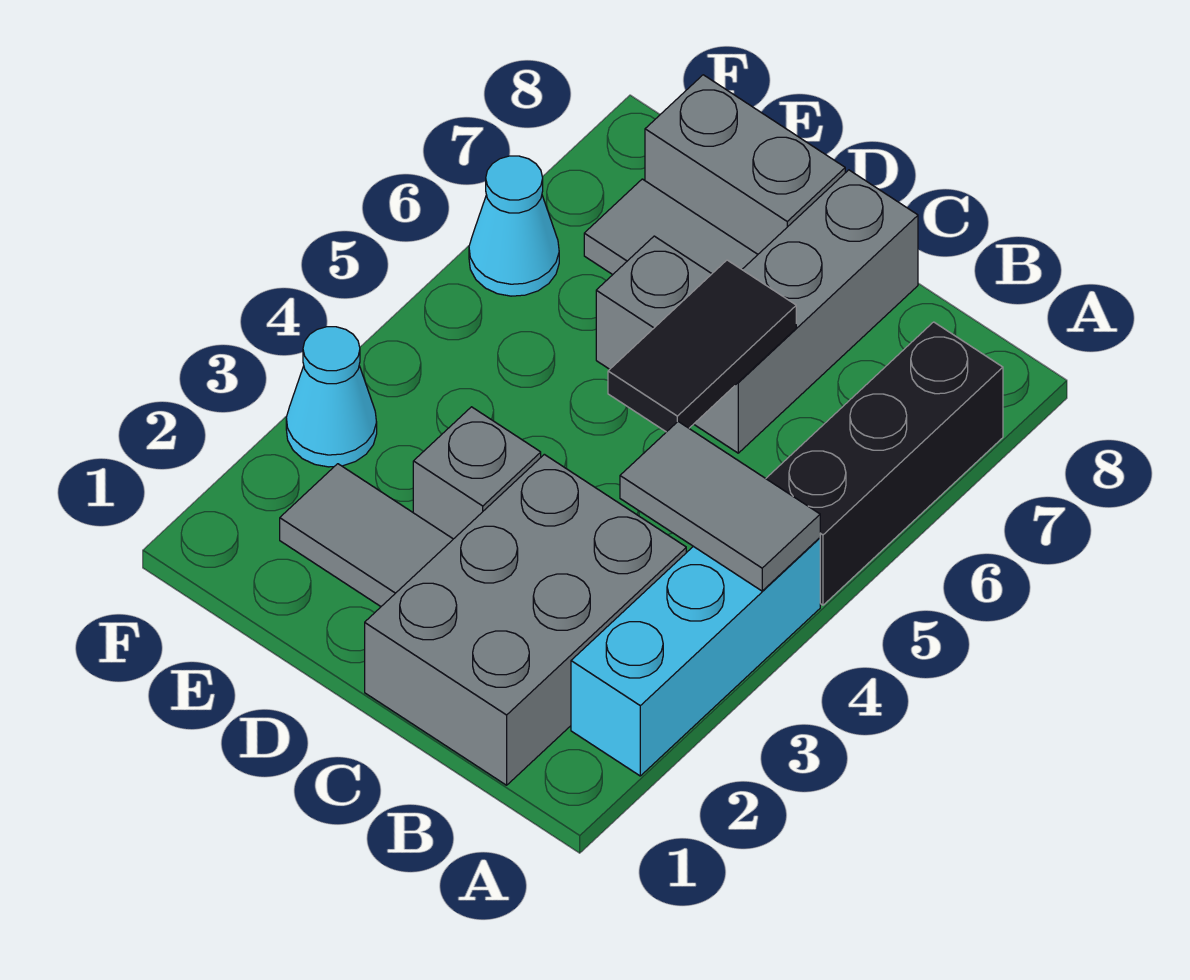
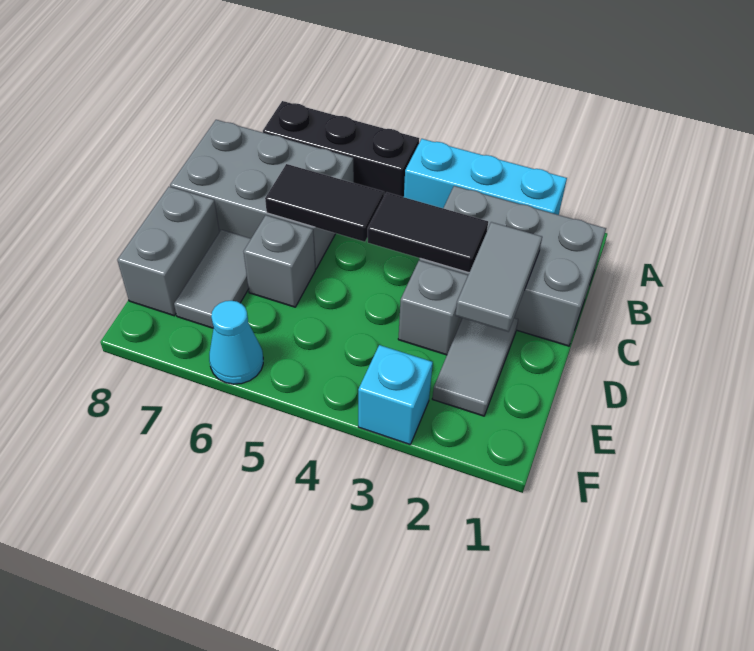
grey 1x2 tile [620,422,820,591] -> grey 1x2 tile moved to [456,222,542,332]
none -> black 1x2 tile [368,193,488,273]
grey 1x3 brick [694,170,918,453] -> grey 2x3 brick [170,120,354,269]
cyan 1x1 cone [286,327,377,467] -> cyan 1x1 brick [358,345,433,445]

